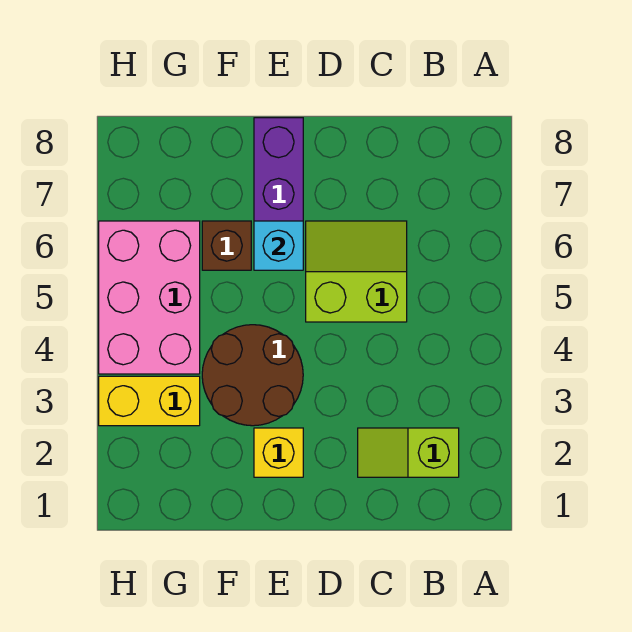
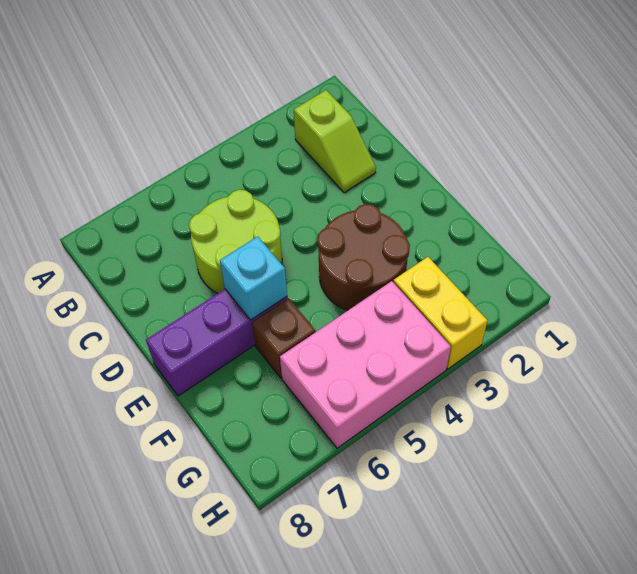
lime 2x2 slope [306,221,407,322] -> lime 2x2 round brick [189,190,282,293]
yellow 1x1 brick [254,428,303,477] -> none

